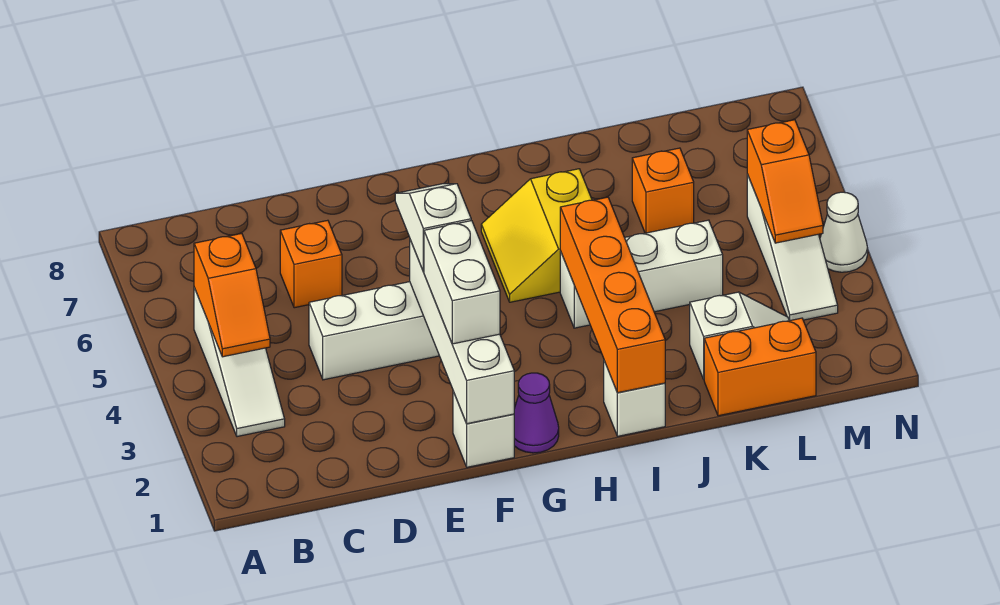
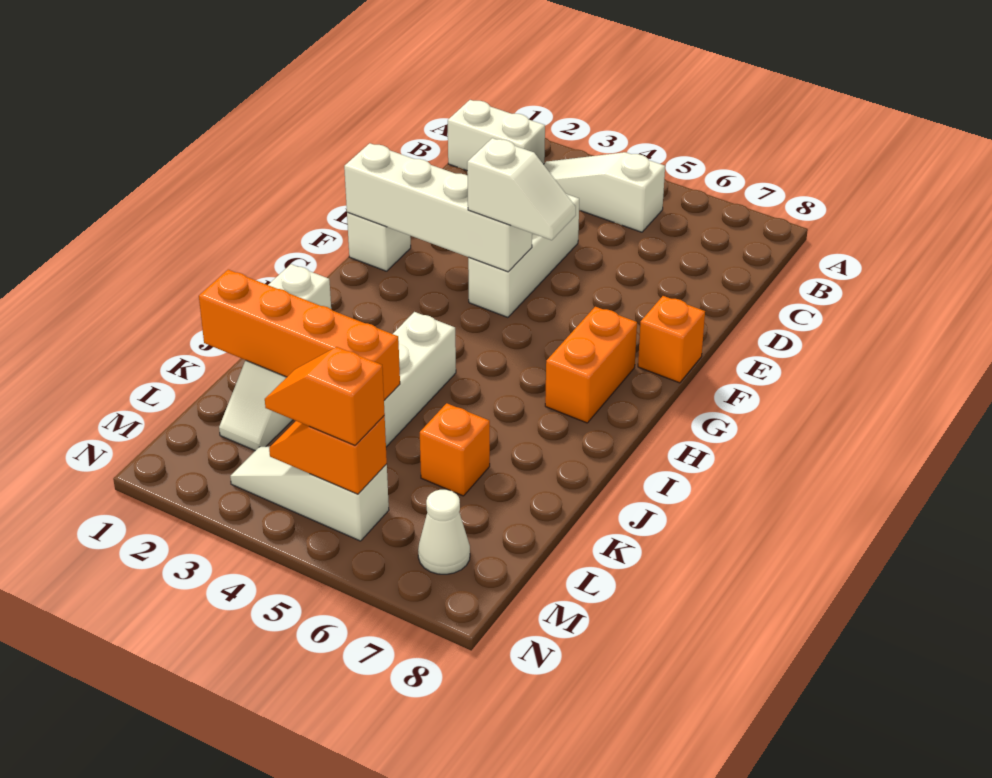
orange 1x2 slope [194,233,270,357] -> orange 1x2 slope moved to [265,347,385,445]
orange 1x1 brick [280,220,342,308] -> orange 1x1 brick moved to [638,296,705,383]
white 1x2 brick [424,221,500,344] -> white 1x2 brick moved to [448,100,545,170]
purple 1x1 cone [514,373,559,453] -> none
yellow 2x2 slope [481,169,592,302] -> none
orange 1x4 brick [560,197,665,393] -> orange 1x4 brick moved to [199,270,400,400]
orange 1x2 brick [704,318,816,416] -> orange 1x2 brick moved to [545,307,637,423]
white 1x1 cone [820,192,868,272] -> white 1x1 cone moved to [418,490,470,574]

